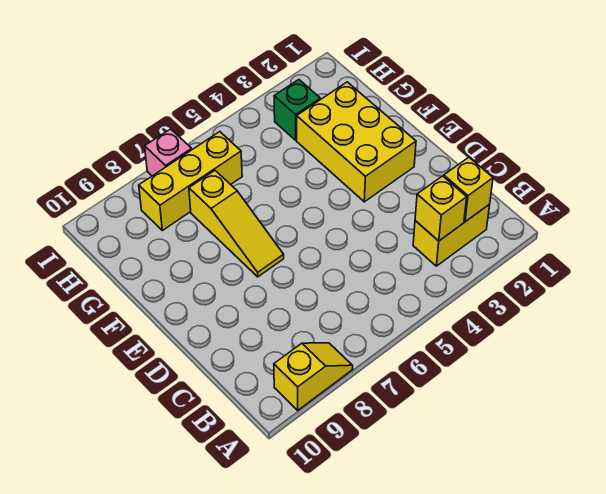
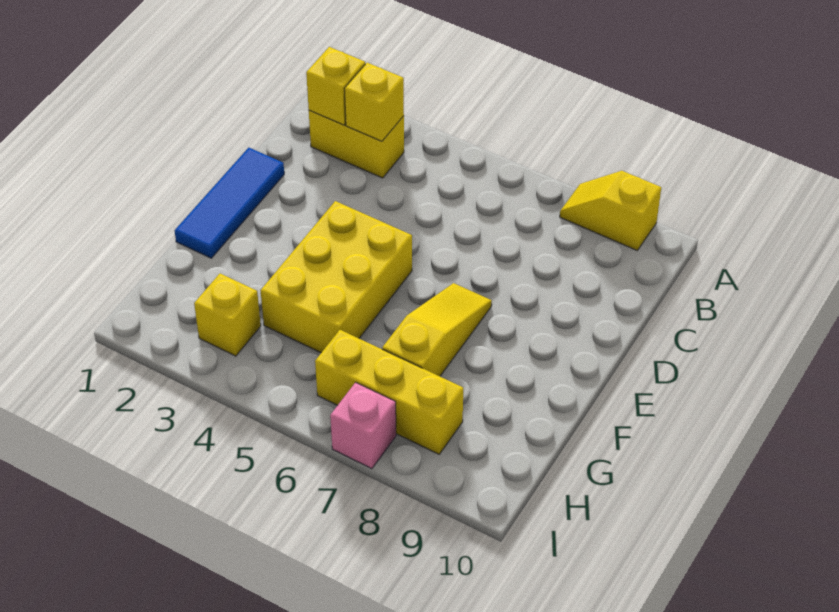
none -> blue 1x3 tile [175,148,284,258]
yellow 2x3 brick [297,82,416,202] -> yellow 2x3 brick moved to [261,201,412,353]
green 1x1 brick [274,80,320,140] -> yellow 1x1 brick [194,274,261,356]

